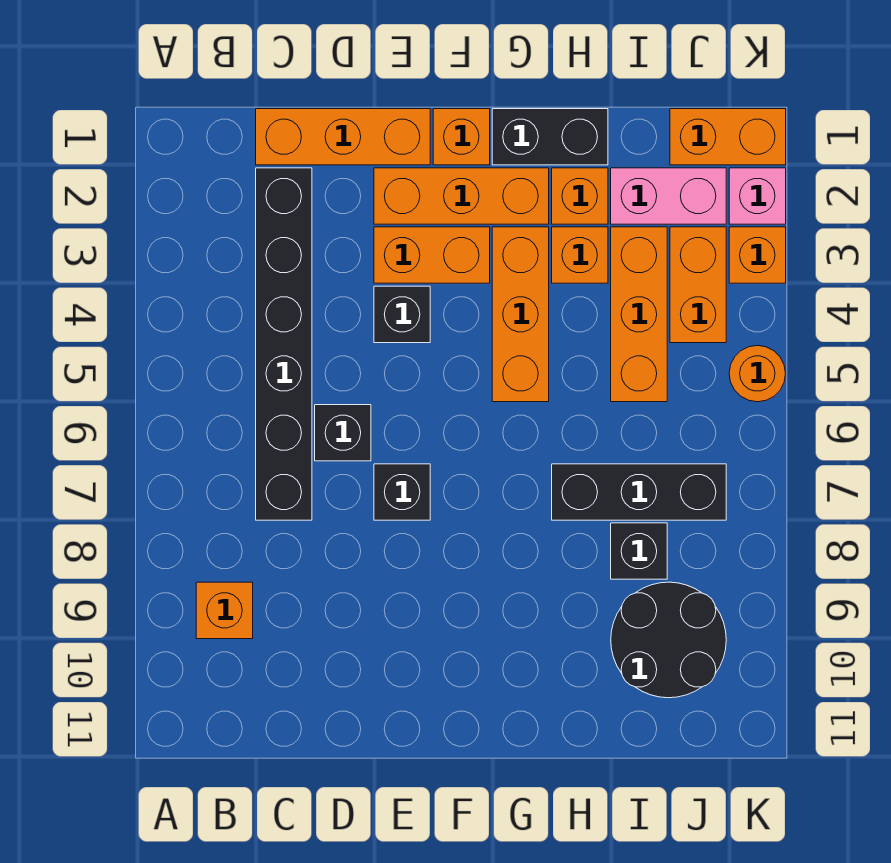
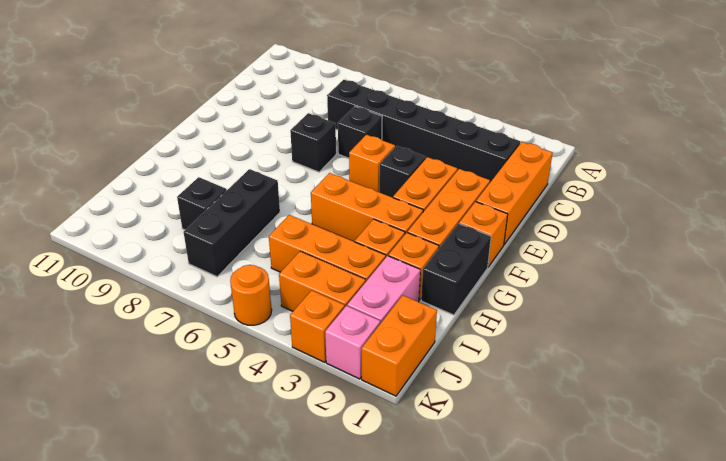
orange 1x1 brick [196,582,253,639] -> orange 1x1 brick moved to [349,135,395,192]
black 2x2 round brick [611,582,726,698] -> none

